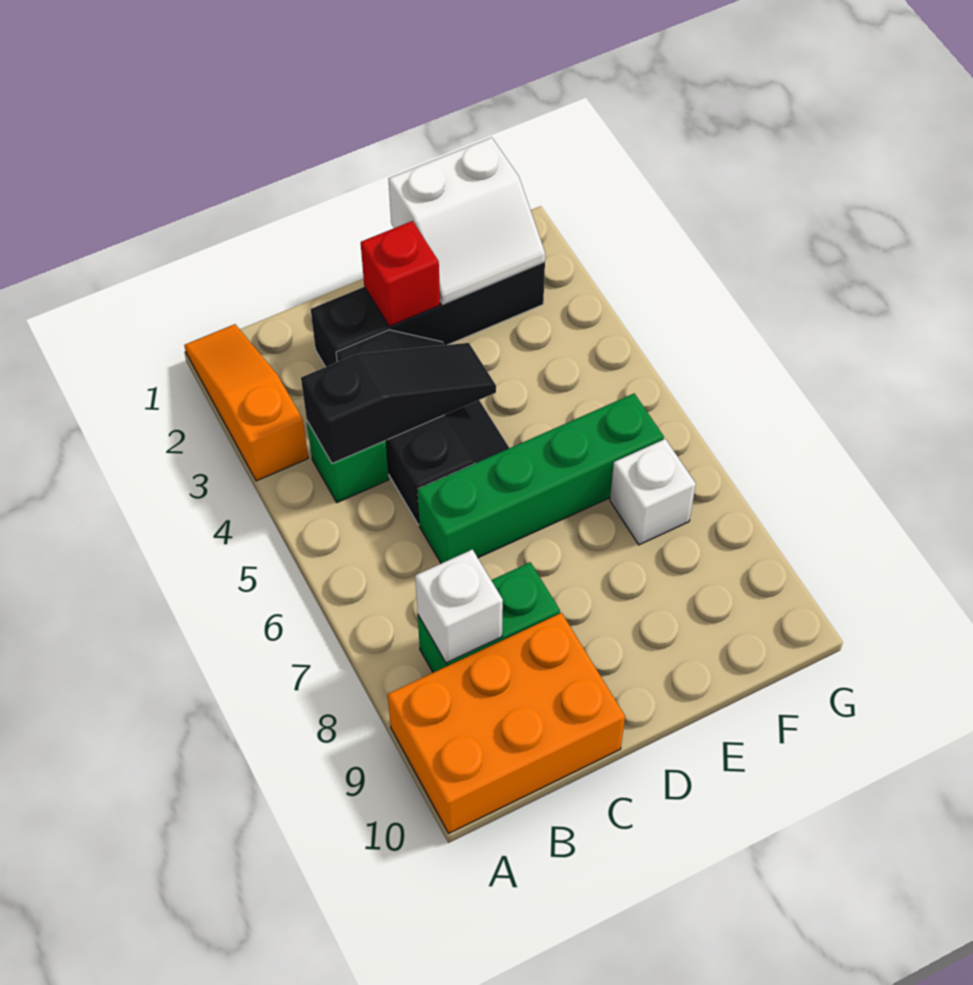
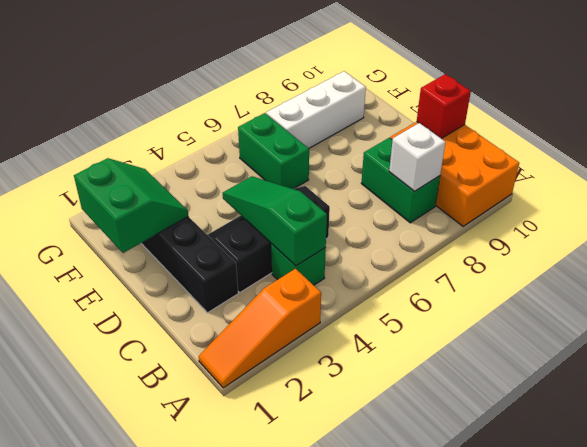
black 1x3 slope [301,343,496,463] -> green 1x3 slope [223,176,327,266]
green 1x4 brick [418,393,664,563] -> green 1x2 brick [238,113,309,189]
red 1x1 brick [361,221,440,327] -> red 1x1 brick moved to [417,74,471,139]
white 2x2 slope [388,137,545,304] -> green 2x2 slope [74,158,188,253]
white 1x1 brick [610,439,696,545] -> white 1x3 brick [266,71,366,148]

